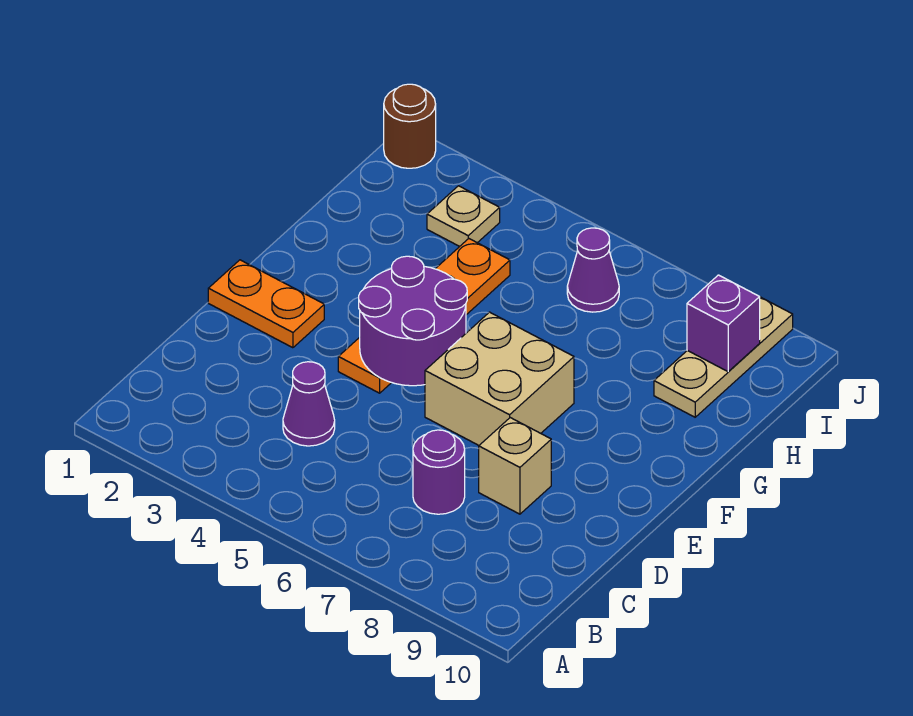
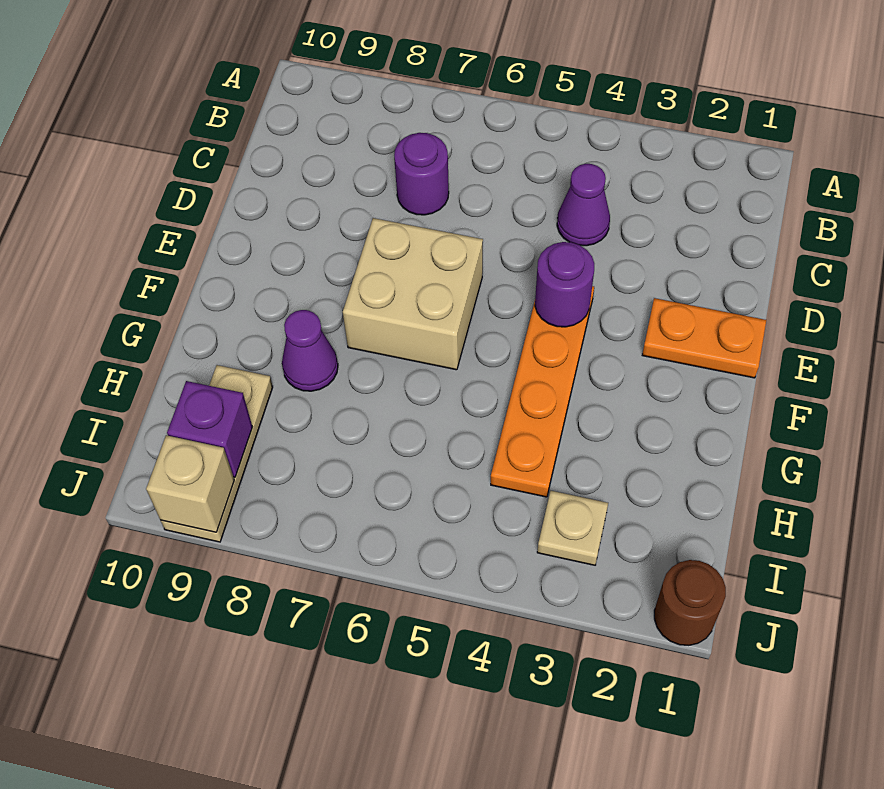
tan 1x1 brick [479,418,551,514] -> tan 1x1 brick moved to [146,435,234,532]
purple 2x2 round brick [359,256,467,386] -> purple 1x1 round brick [535,242,594,327]
purple 1x1 cone [567,228,619,312] -> purple 1x1 cone moved to [282,310,338,391]

